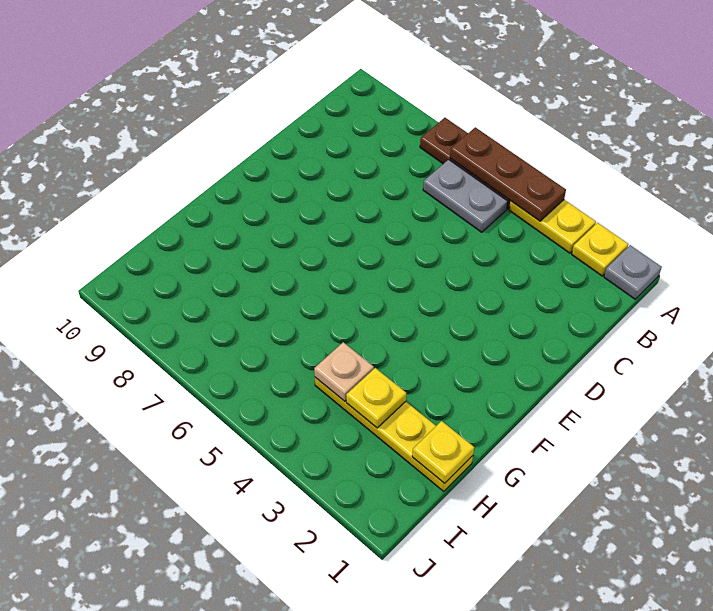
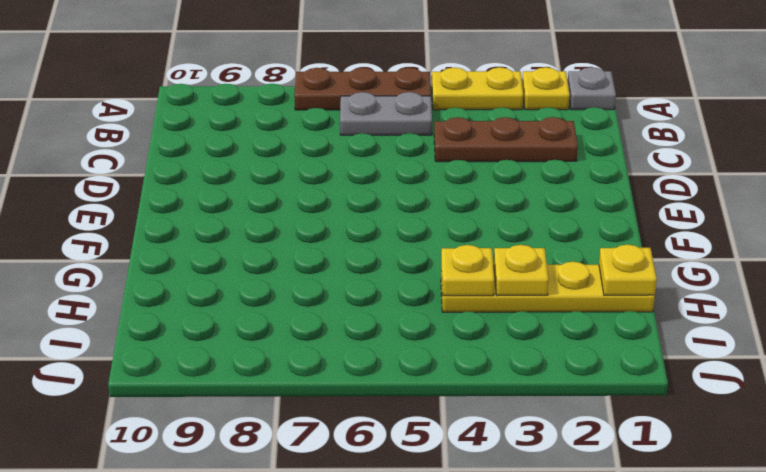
brown 1x3 plate [450,127,566,221] -> brown 1x3 plate moved to [434,117,578,162]
tan 1x1 plate [314,342,374,401] -> yellow 1x1 plate [441,245,495,296]

